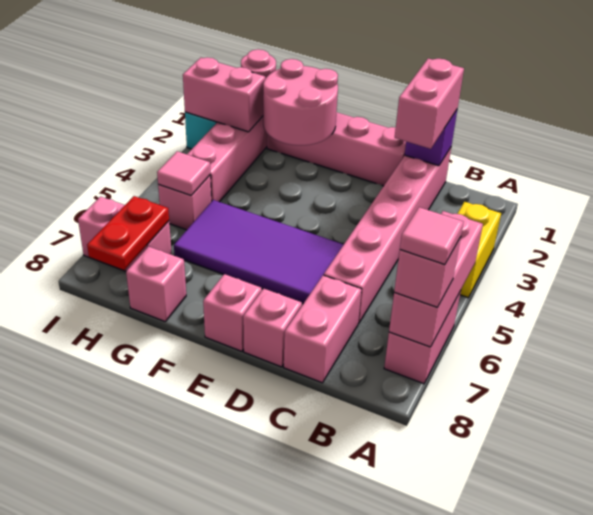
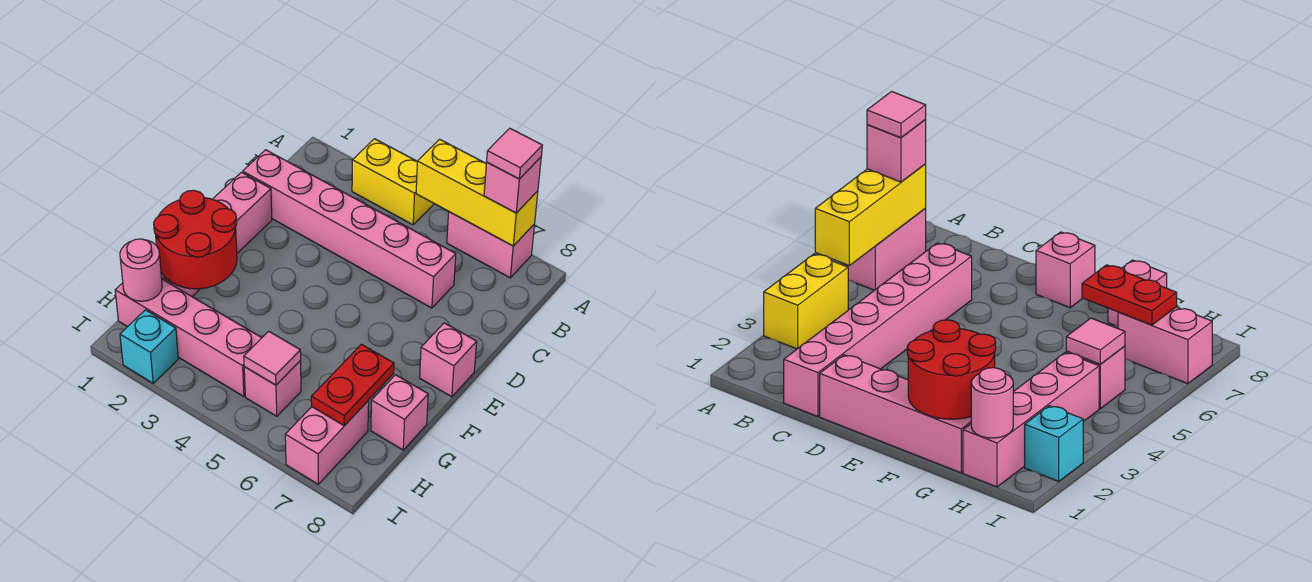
pink 1x3 brick [389,211,483,347] -> yellow 1x3 brick [416,139,538,246]
purple 1x1 brick [405,110,457,166] -> none
pink 1x2 brick [395,58,464,149] -> none
pink 1x2 brick [284,275,361,383] -> none
purple 2x4 tile [174,200,344,304] -> none
pink 1x1 brick [243,288,302,367] -> none
pink 2x2 round brick [263,59,338,145] -> red 2x2 round brick [154,190,237,289]
pink 1x2 brick [183,57,265,132] -> none
red 1x2 plate [87,196,169,270] -> red 1x2 plate turned to [311,344,394,426]

